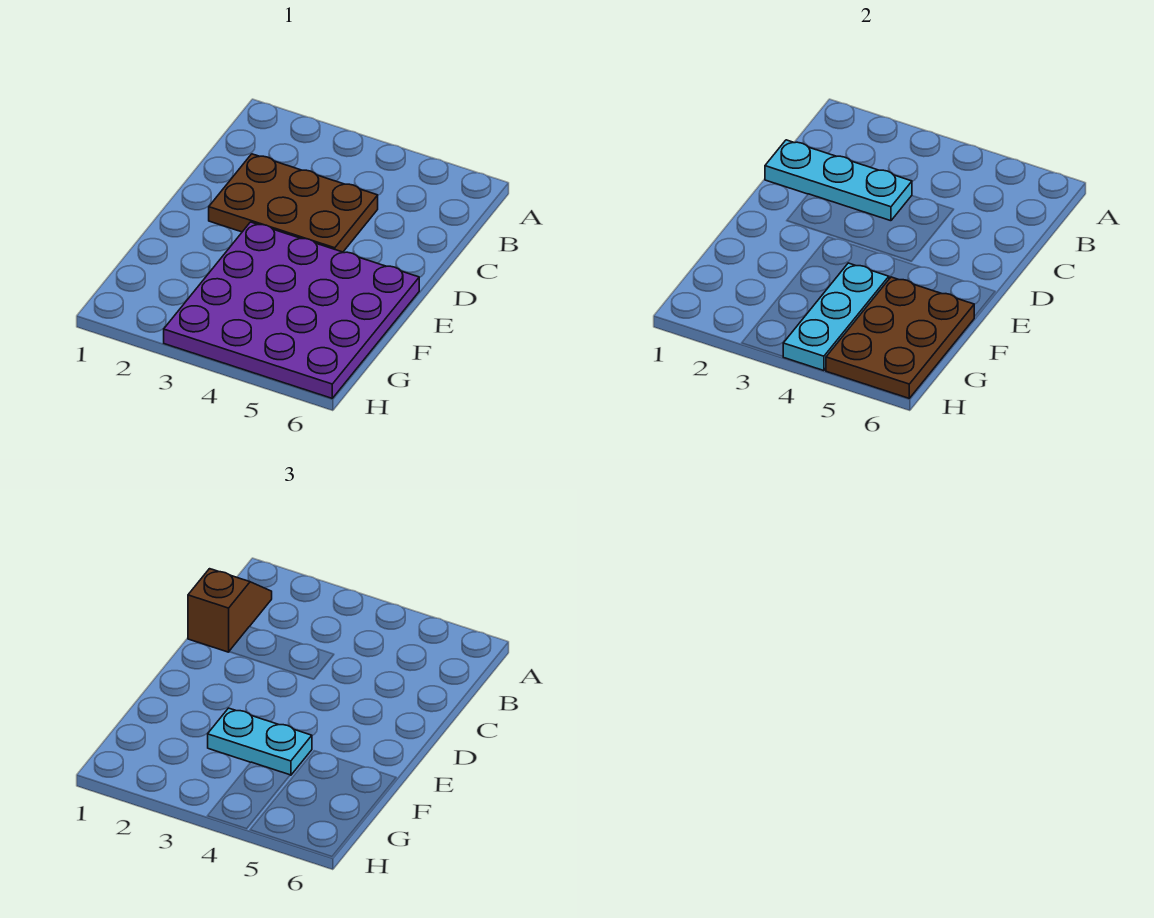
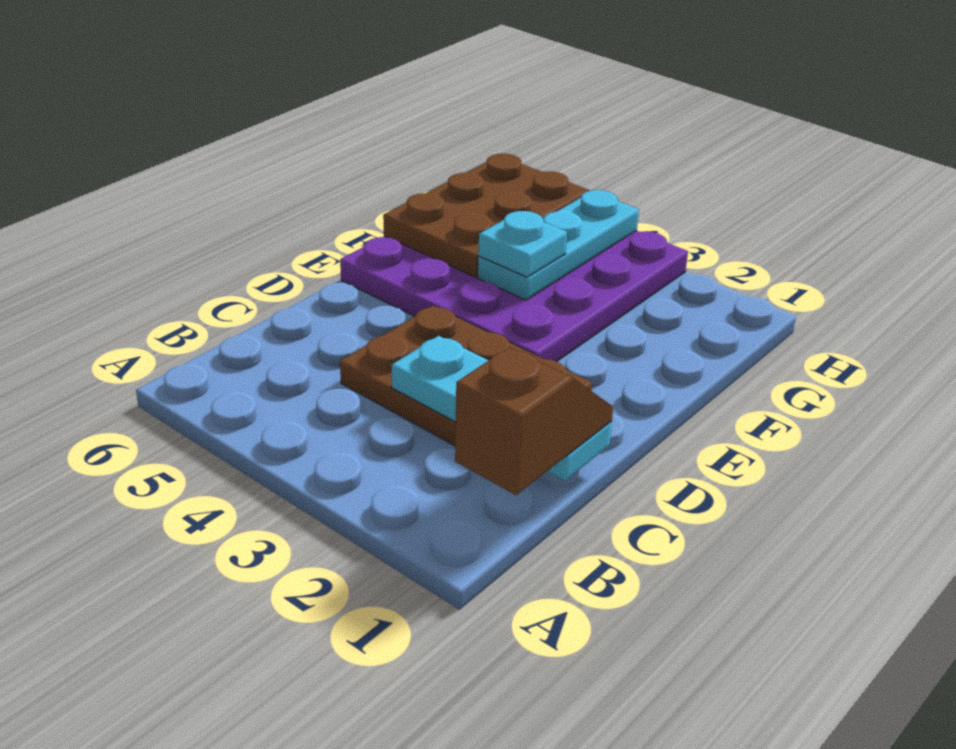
brown 1x2 slope [188,569,272,652] -> brown 1x2 slope turned to [455,347,613,495]
cyan 1x2 plate [208,708,312,775] -> cyan 1x1 plate [478,211,567,277]

